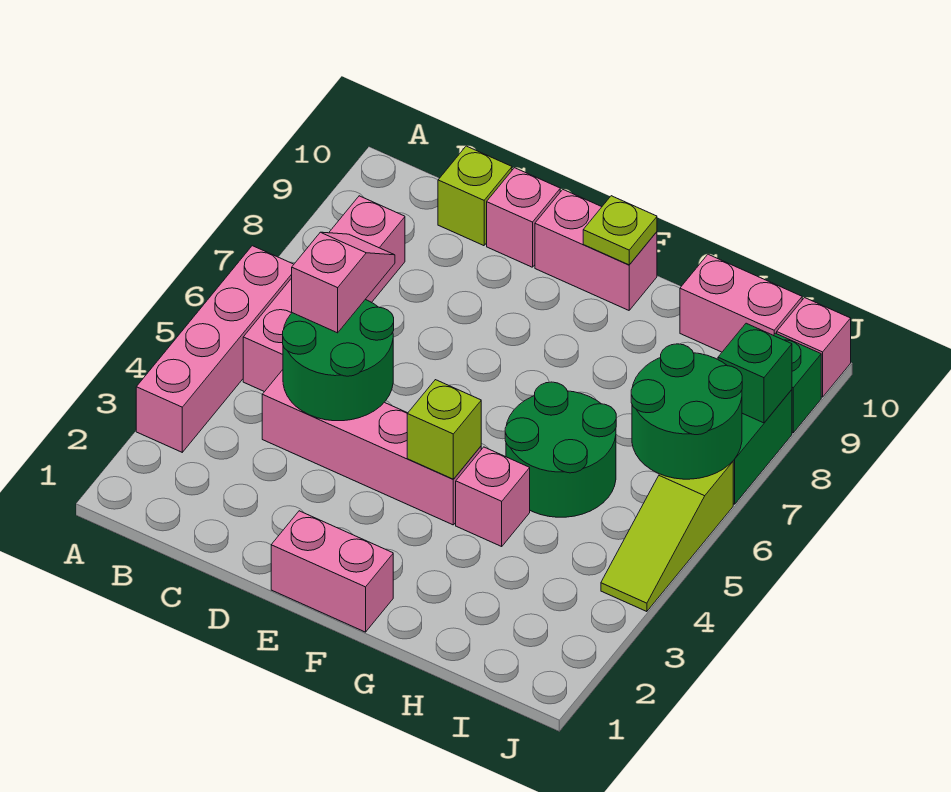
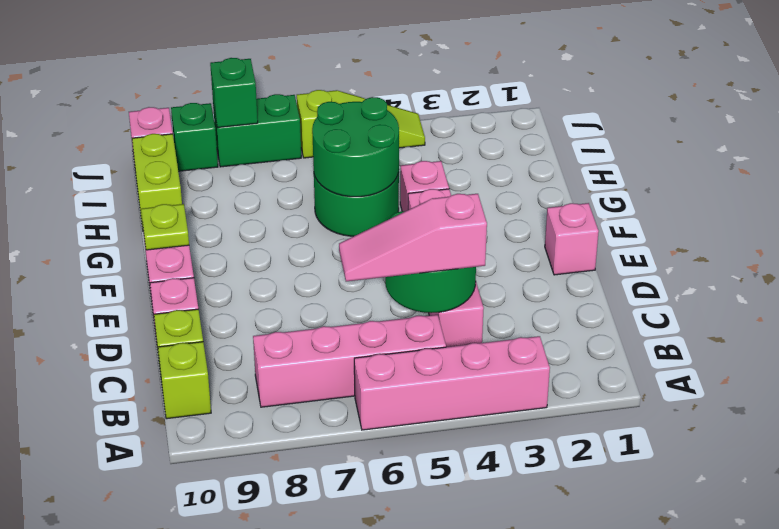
pink 1x2 slope [292,232,395,333] -> pink 1x3 slope [339,194,487,281]
pink 1x2 brick [271,511,393,632] -> pink 1x1 brick [545,203,599,275]
lime 1x1 brick [407,380,481,479] -> lime 1x1 brick moved to [158,342,211,419]
pink 1x2 brick [680,254,802,352] -> lime 1x2 brick [132,134,182,229]
green 2x2 round brick [631,344,742,479] -> green 2x2 round brick moved to [312,97,399,197]

